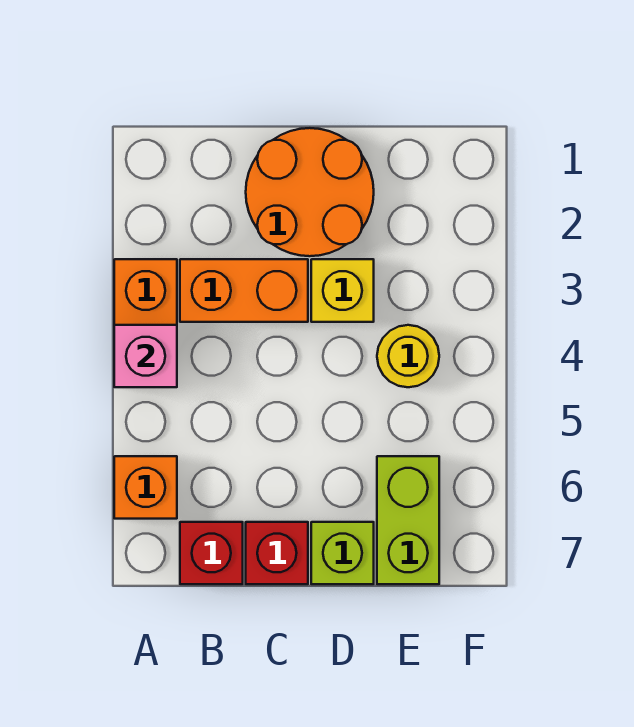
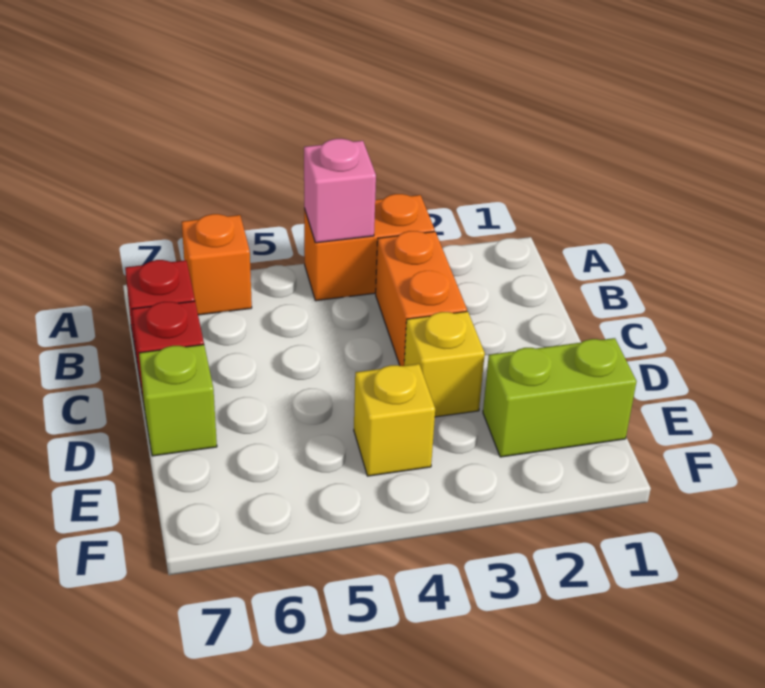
orange 2x2 round brick [246,128,374,256] -> none
yellow 1x1 round brick [377,325,439,387] -> yellow 1x1 brick [354,364,435,476]
lime 1x2 brick [377,456,439,584] -> lime 1x2 brick moved to [483,338,637,457]

